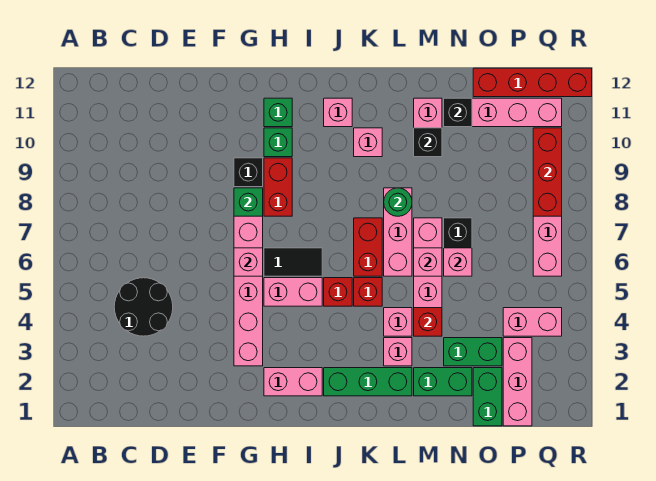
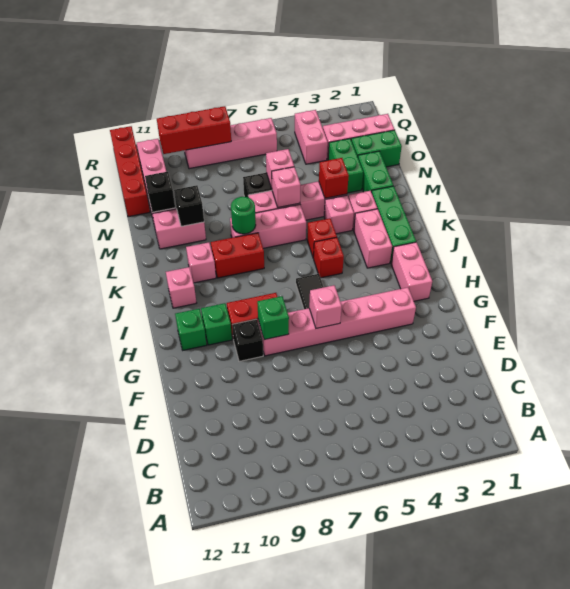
black 2x2 round brick [114,278,173,336] -> none
pink 1x2 brick [264,278,322,306] -> pink 1x2 brick moved to [354,209,392,268]
red 1x2 brick [354,218,382,276] -> red 1x2 brick moved to [211,233,264,278]

